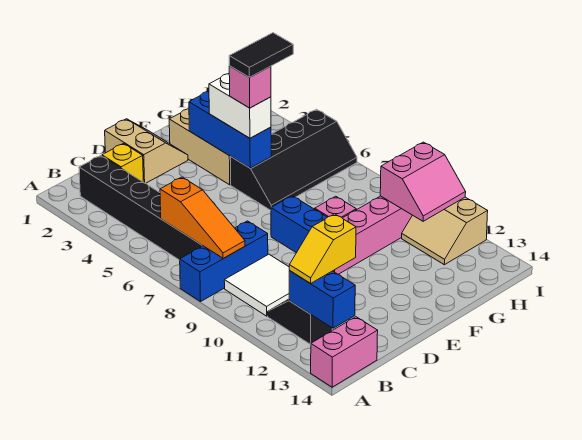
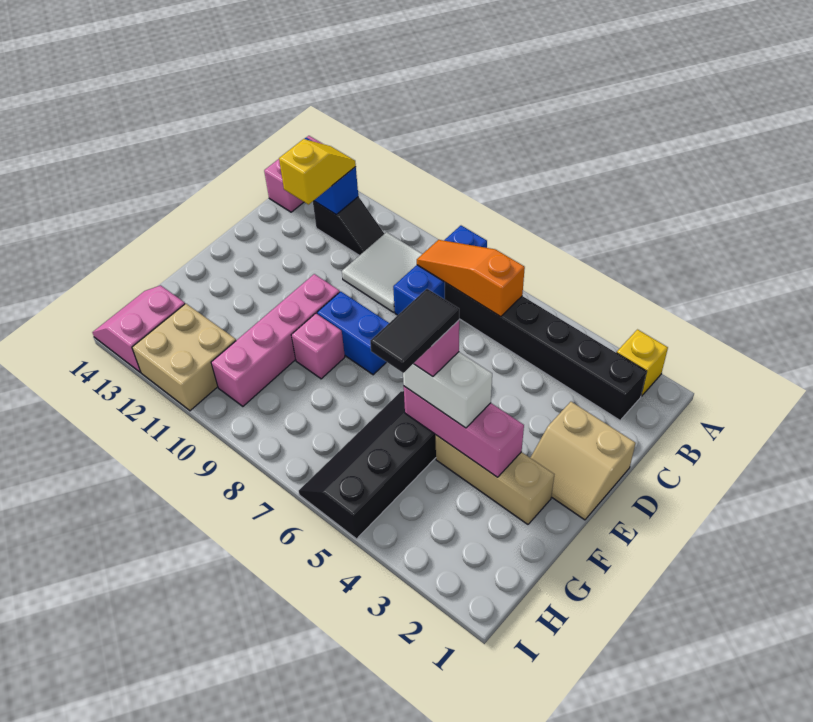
yellow 1x1 brick [102,144,143,182] -> yellow 1x1 brick moved to [617,330,668,396]
blue 1x3 brick [189,91,271,168] -> pink 1x3 brick [404,386,524,477]
pink 2x2 slope [380,142,466,221] -> pink 2x2 slope moved to [92,285,185,373]
tan 2x2 slope [402,197,488,265] -> tan 2x2 brick [132,304,236,411]

